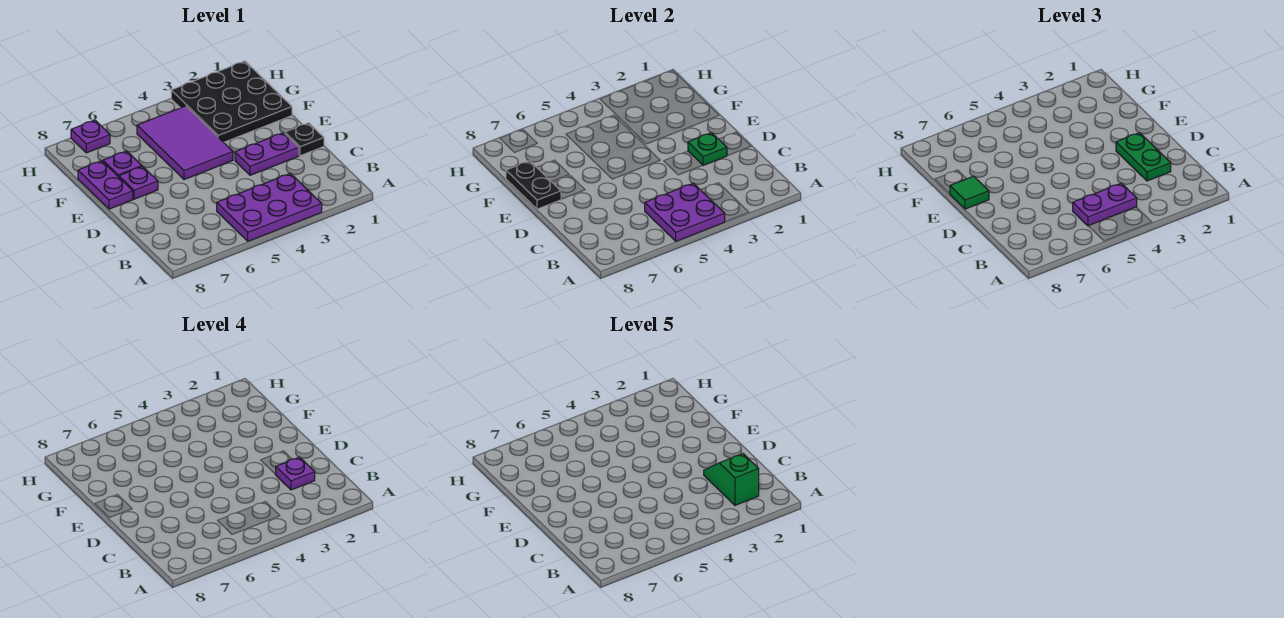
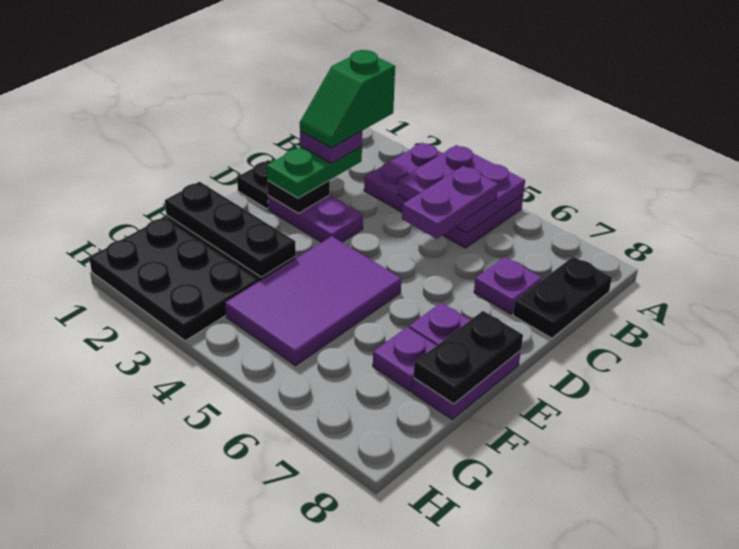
purple 1x2 plate [1073,183,1137,226] -> purple 1x2 plate turned to [402,166,498,239]
none -> black 1x2 plate [513,257,612,338]
green 1x1 plate [688,133,727,166] -> black 1x1 plate [267,181,330,213]
green 1x1 tile [950,176,989,209] -> none
none -> black 1x3 plate [165,182,296,277]
purple 1x1 plate [71,120,110,153] -> purple 1x1 plate moved to [474,257,542,314]

